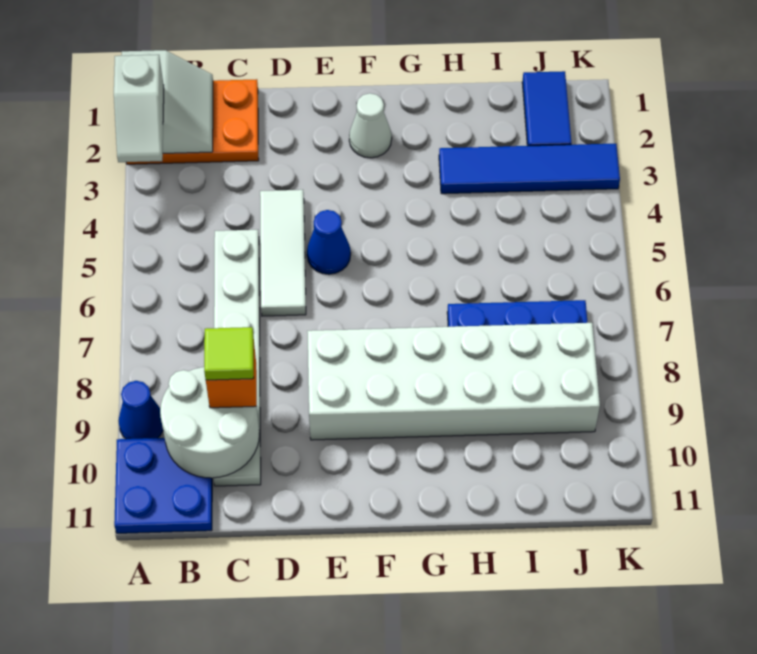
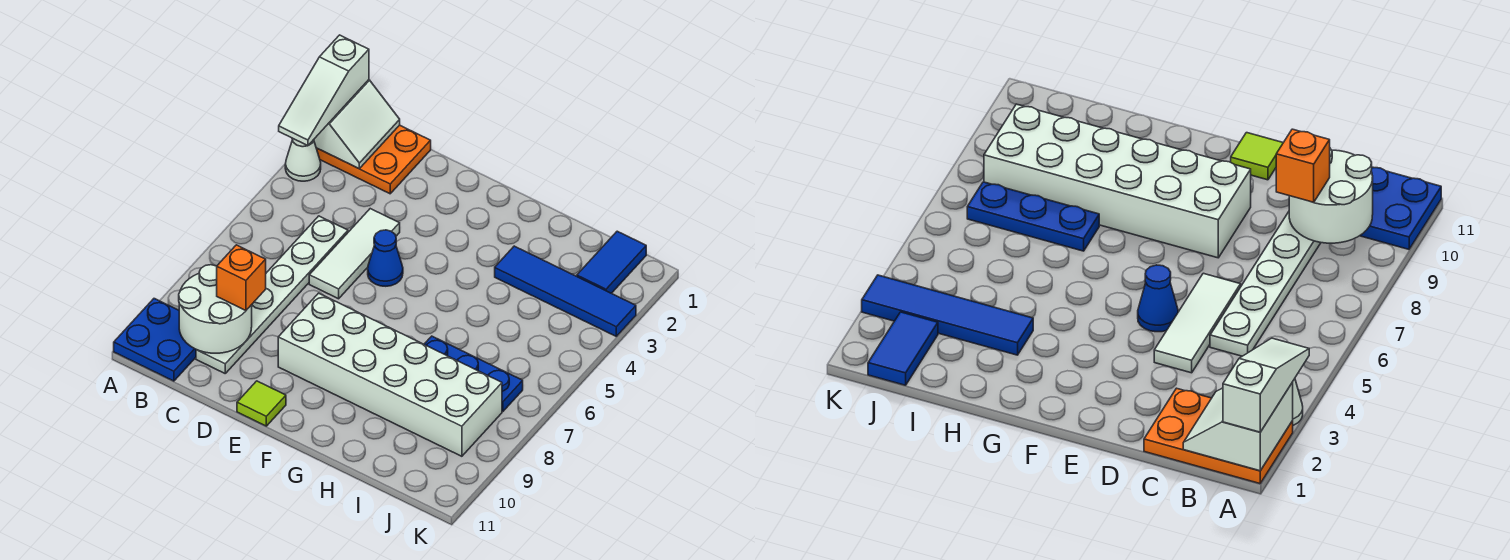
white 1x2 slope [114,55,164,162] -> white 1x3 slope [279,35,369,146]
blue 1x1 cone [118,381,163,439] -> none
lime 1x1 tile [204,327,254,380] -> lime 1x1 tile moved to [237,381,286,426]
white 1x1 cone [349,93,392,158] -> white 1x1 cone moved to [285,138,321,181]

